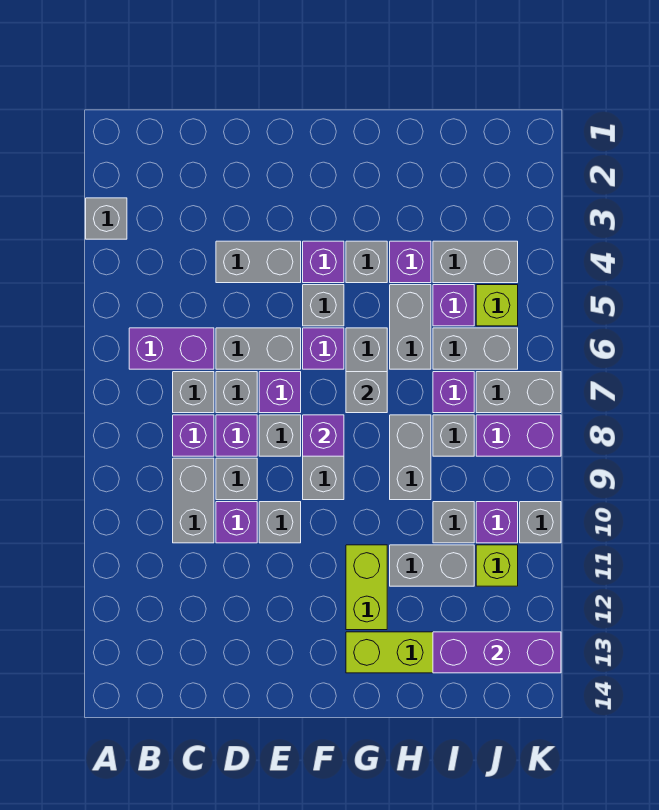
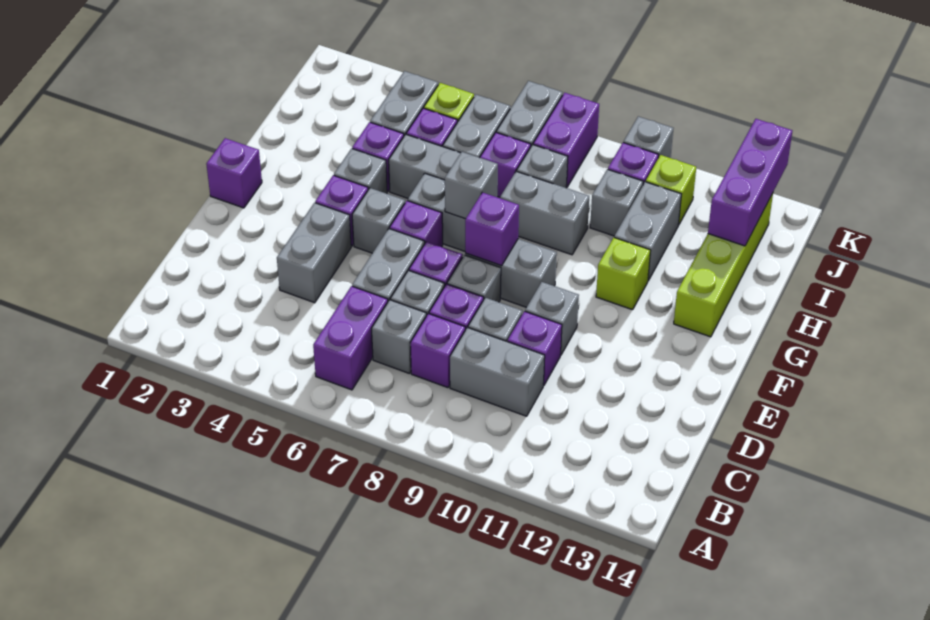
grey 1x1 brick [86,198,127,239] -> none
none -> purple 1x1 brick [206,138,262,208]
lime 1x2 brick [346,545,387,630] -> lime 1x1 brick [596,238,651,310]

